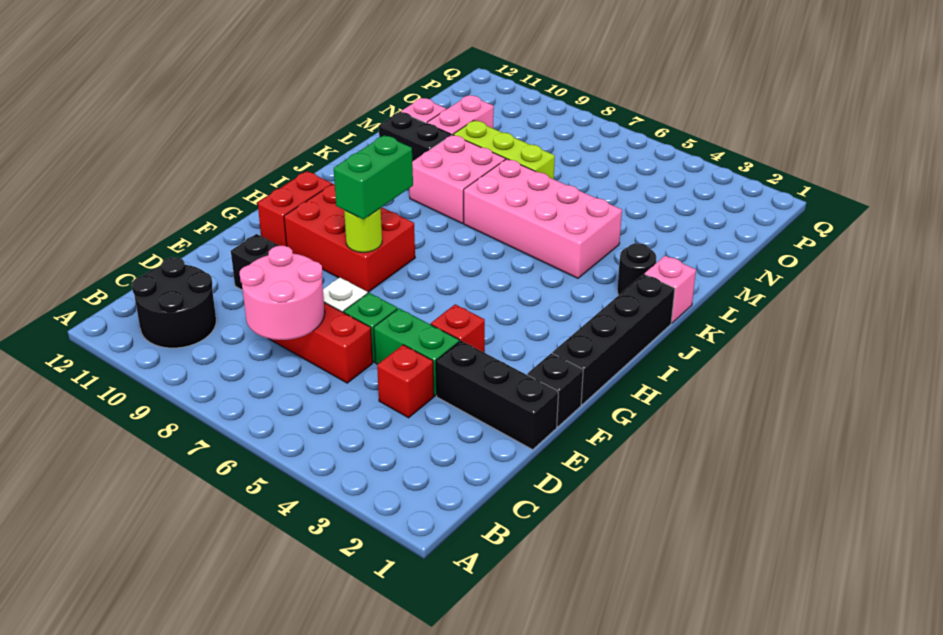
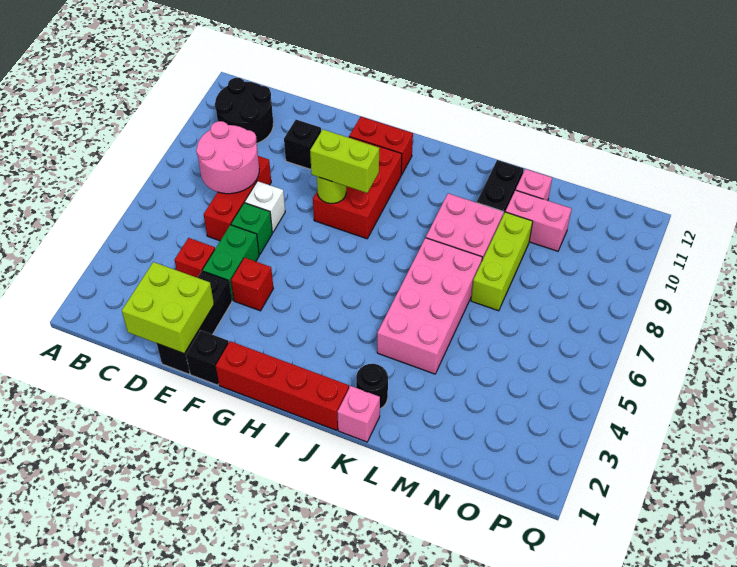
none -> lime 2x2 brick [122,262,214,354]
black 1x4 brick [552,274,675,405] -> red 1x4 brick [216,341,349,430]
green 1x2 brick [334,135,413,219] -> lime 1x2 brick [310,130,379,193]

